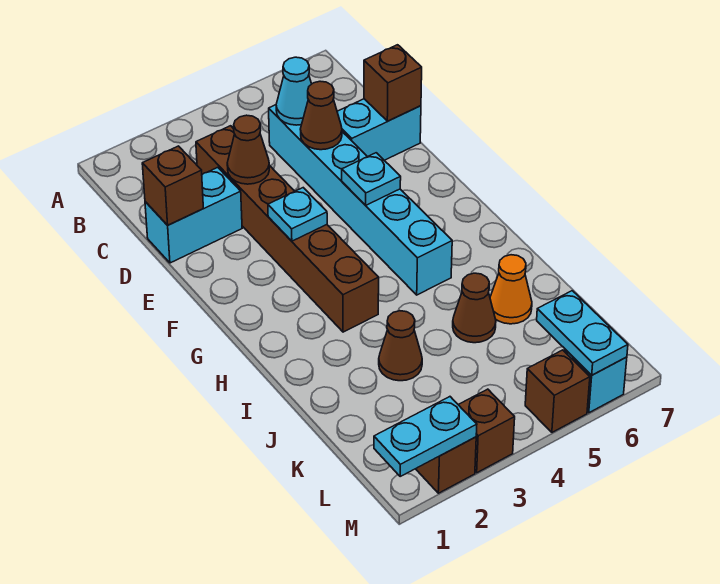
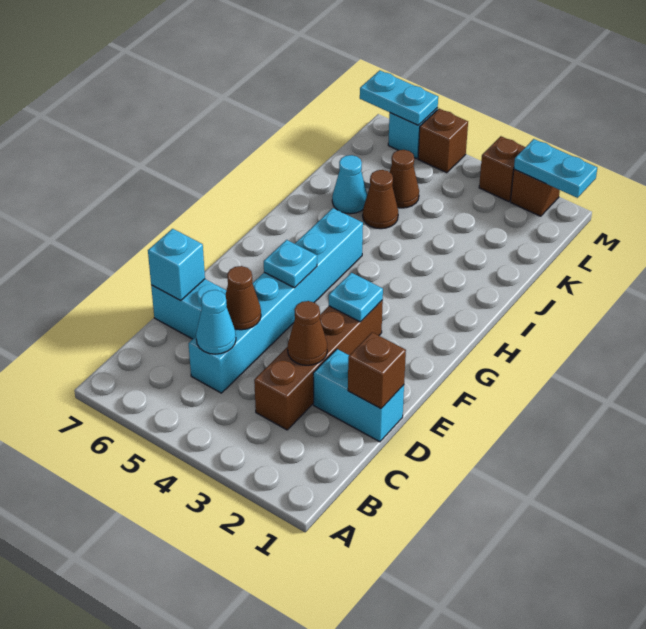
brown 1x6 brick [196,126,379,332] -> brown 1x4 brick [254,300,383,430]
brown 1x1 brick [364,45,422,121] -> cyan 1x1 brick [148,229,205,301]
brown 1x1 cone [379,311,422,381] -> brown 1x1 cone moved to [390,150,419,208]
orange 1x1 cone [490,255,532,324] -> cyan 1x1 cone [332,155,367,214]
cyan 1x2 plate [537,291,628,375] -> cyan 1x2 plate turned to [360,70,438,125]

